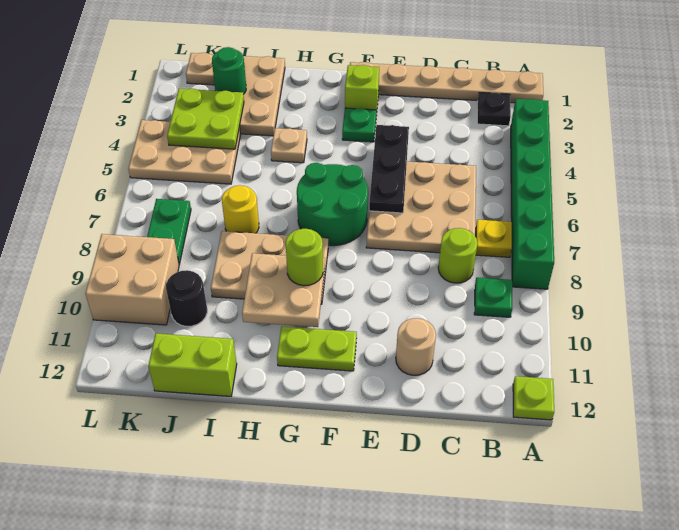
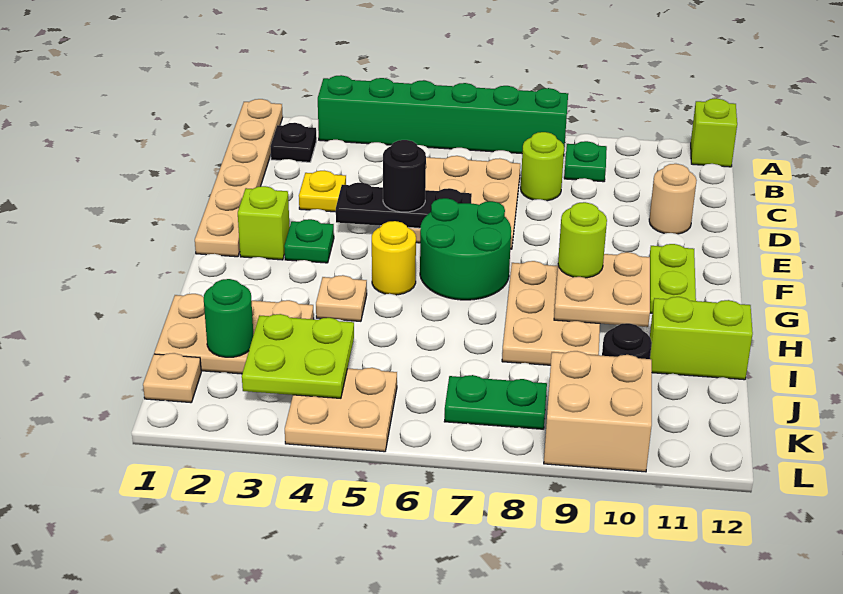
lime 1x1 plate [513,376,554,420] -> lime 1x1 brick [691,98,737,167]
yellow 1x1 plate [476,220,512,257] -> yellow 1x1 plate moved to [299,171,346,212]
none -> black 1x1 round brick [383,140,426,212]
yellow 1x1 round brick [222,185,259,233] -> yellow 1x1 round brick moved to [372,221,416,295]
lime 1x2 brick [148,333,237,396] -> lime 1x2 brick turned to [650,297,753,380]
tan 2x3 plate [128,120,240,184] -> tan 2x2 plate [285,368,397,452]

